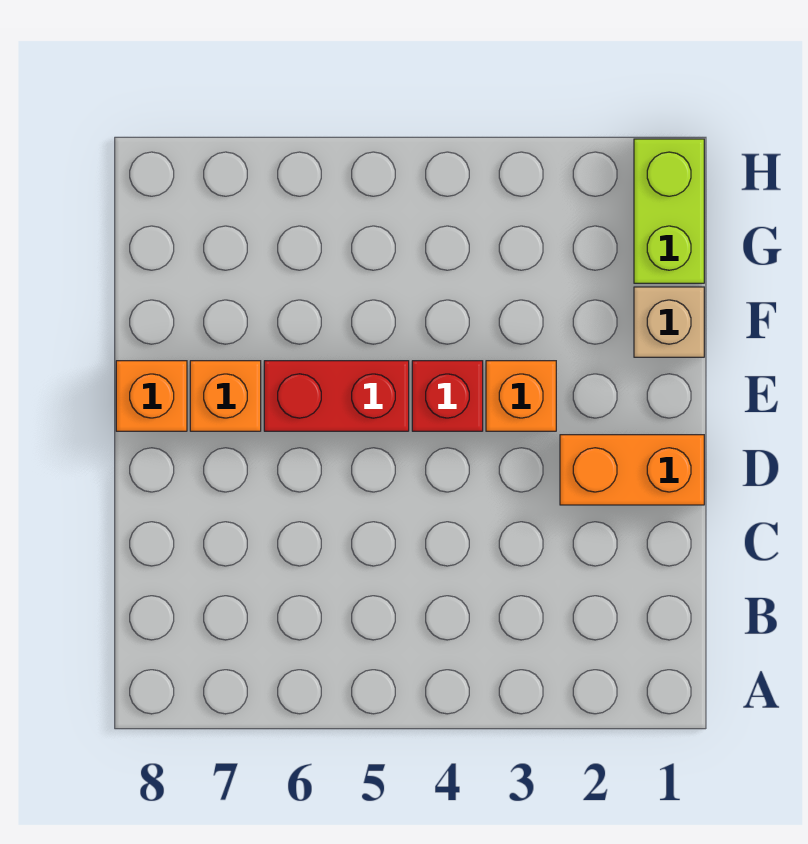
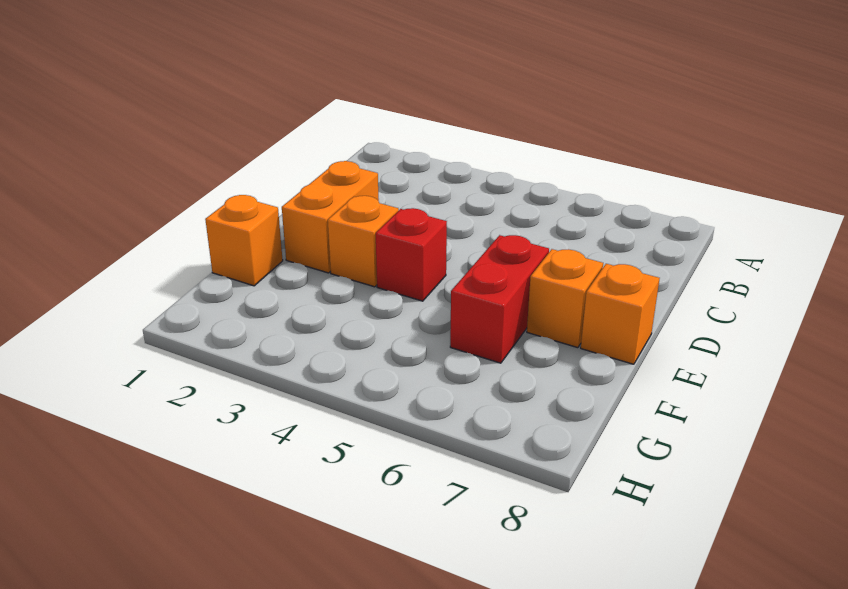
orange 1x2 brick [560,435,704,505] -> orange 1x2 brick turned to [282,161,379,273]
red 1x2 brick [264,361,409,431] -> red 1x2 brick turned to [450,235,549,363]
tan 1x1 brick [634,287,704,357] -> orange 1x1 brick [205,195,283,286]
lime 1x2 brick [634,139,704,283] -> none

